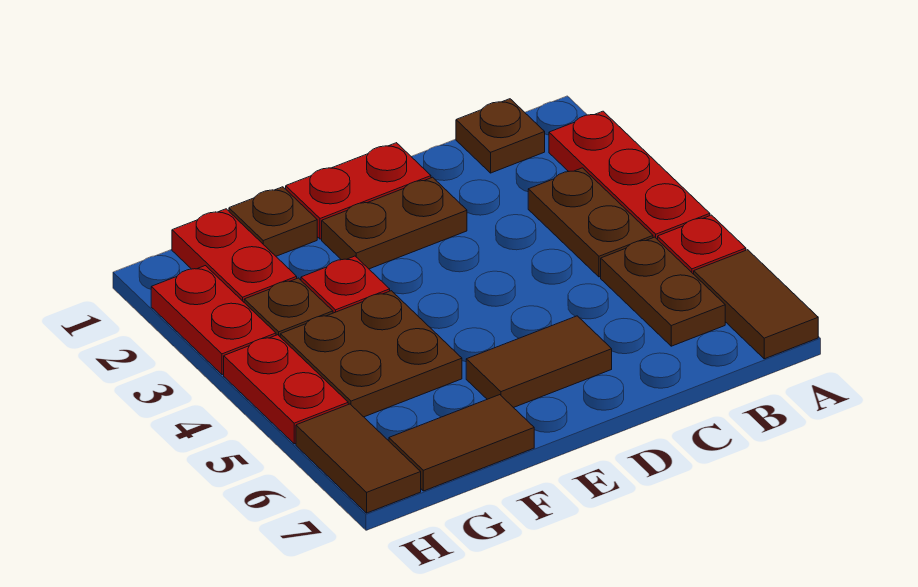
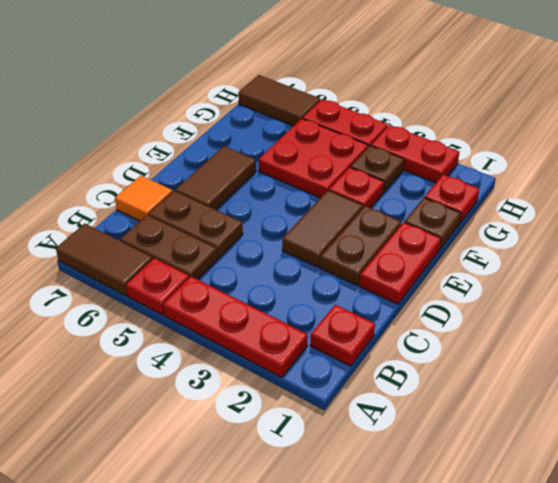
brown 1x1 plate [456,99,545,173] -> red 1x1 plate [310,305,375,366]
brown 1x2 plate [528,168,653,277] -> brown 1x2 plate moved to [149,191,243,259]
none -> orange 1x1 tile [115,176,173,221]
brown 2x2 plate [280,291,462,417] -> red 2x2 plate [259,119,368,198]
brown 1x2 tile [389,395,534,491] -> brown 1x2 tile moved to [282,190,363,267]
red 1x2 plate [172,209,297,302] -> red 1x1 plate [425,175,479,224]

